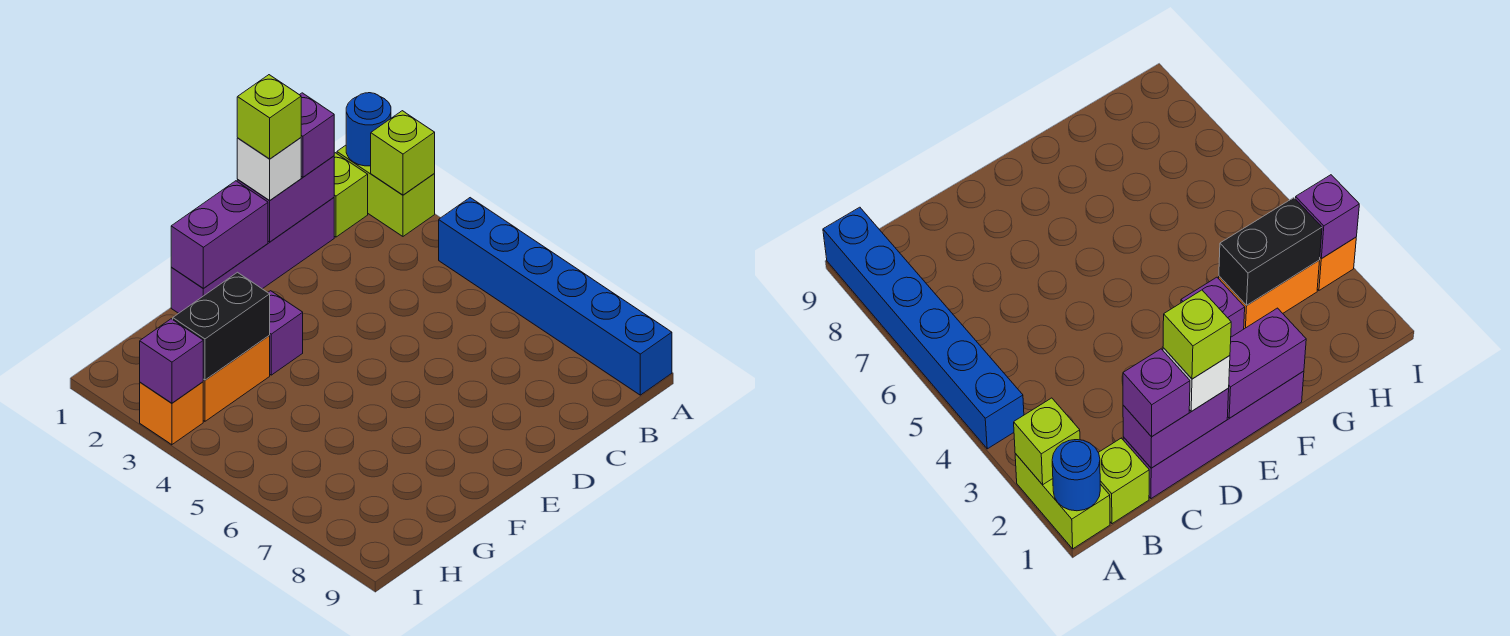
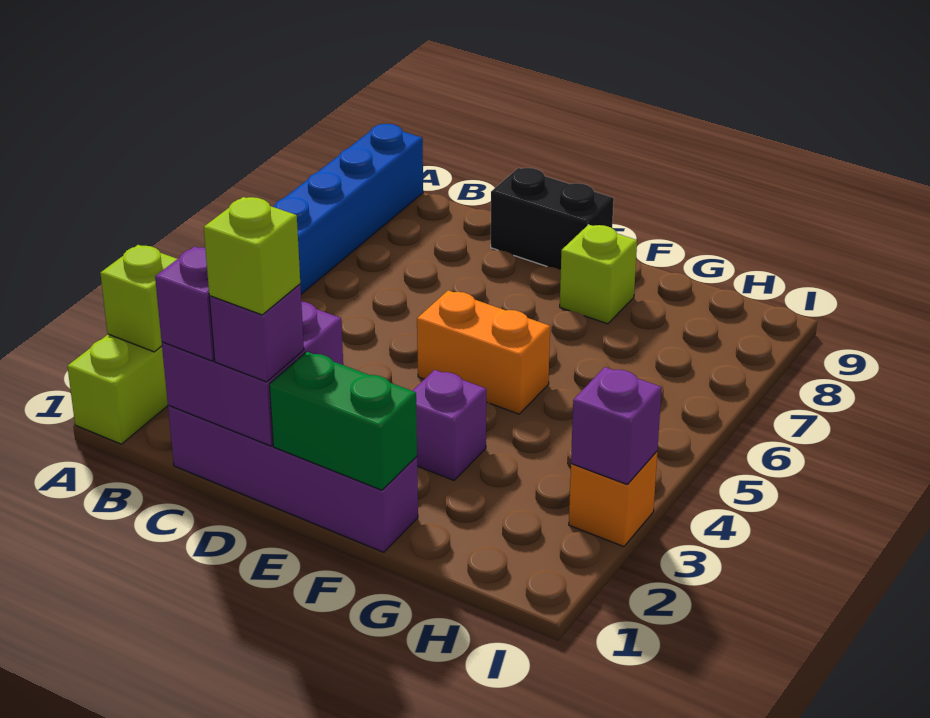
blue 1x1 round brick [346,93,391,166] -> none
lime 1x1 brick [334,153,368,237] -> lime 1x1 brick moved to [560,225,637,324]
purple 1x2 brick [237,156,334,242] -> purple 2x2 brick [162,302,343,446]
white 1x1 brick [237,138,301,201] -> purple 1x1 brick [209,284,304,382]
purple 1x2 brick [171,181,268,289] -> green 1x2 brick [270,352,417,490]
orange 1x2 brick [203,336,270,421] -> orange 1x2 brick moved to [417,290,550,414]
black 1x2 brick [173,272,270,380] -> black 1x2 brick moved to [491,168,614,270]

